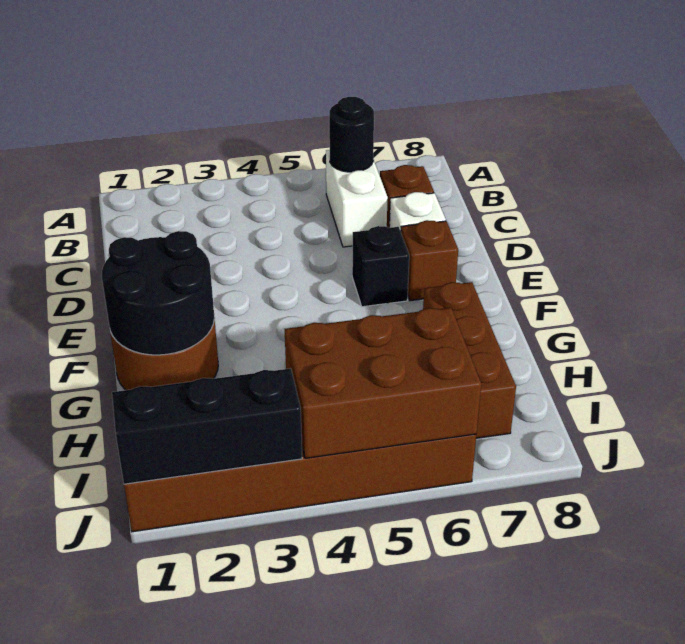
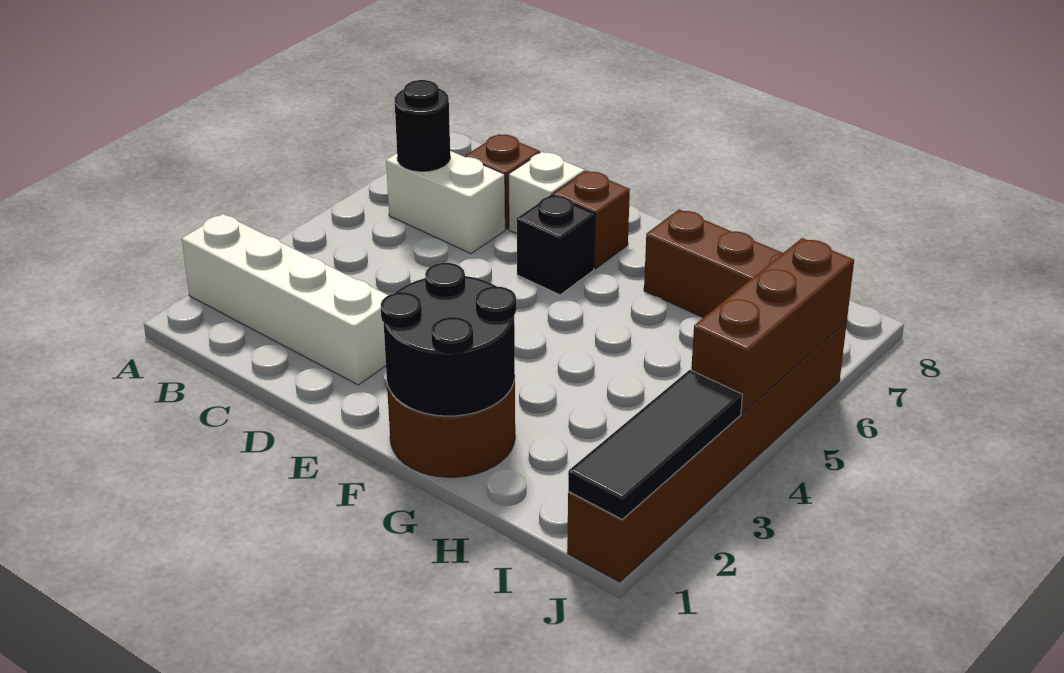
none -> white 1x4 brick [182,214,388,385]
brown 2x3 brick [285,308,481,458] -> brown 1x3 brick [691,238,854,413]
black 1x3 brick [112,368,302,484] -> black 1x3 tile [568,370,743,520]

